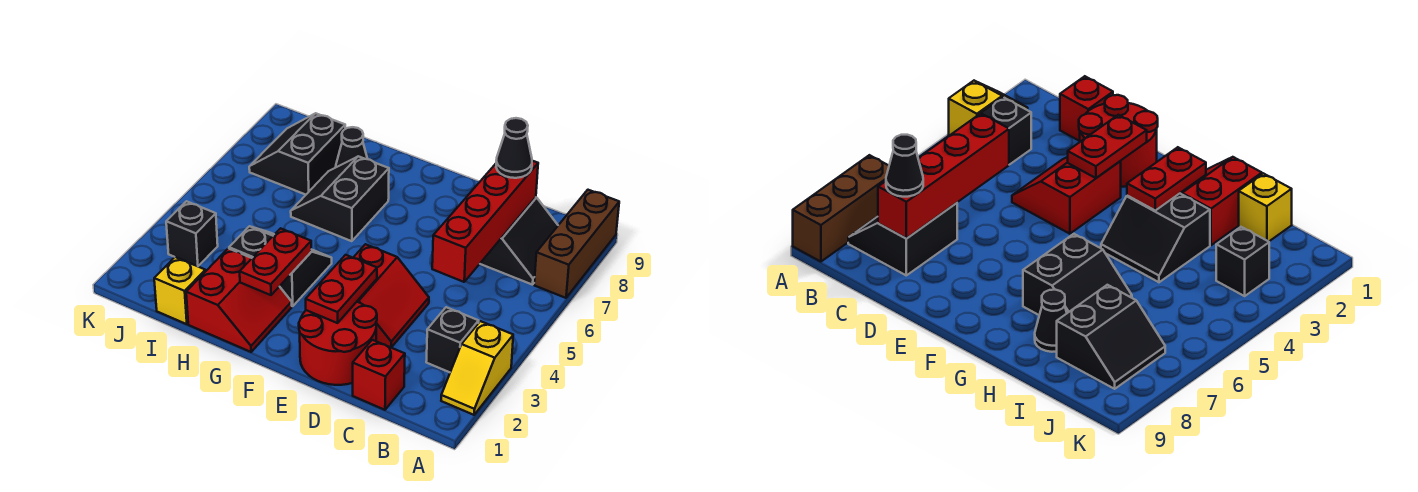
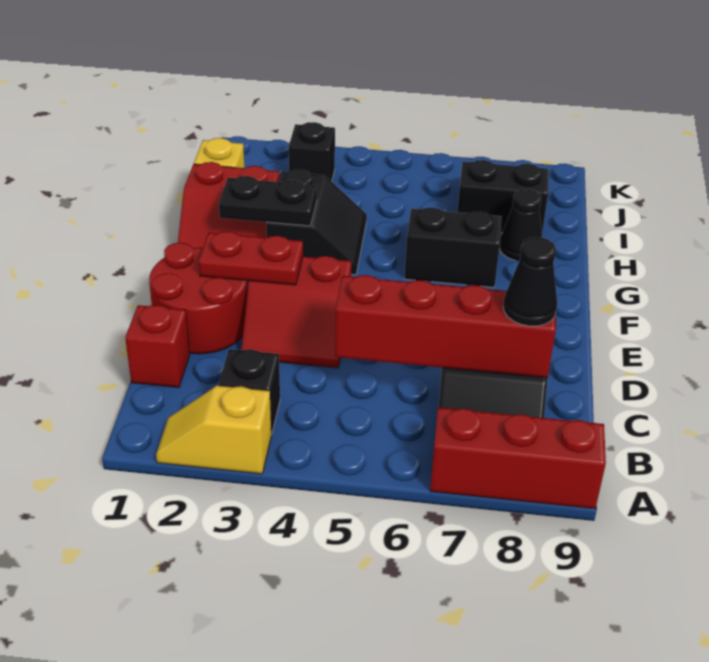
brown 1x3 brick [534,190,619,298] -> red 1x3 brick [430,408,606,509]
red 1x2 plate [240,228,311,295] -> black 1x2 plate [219,176,317,226]

